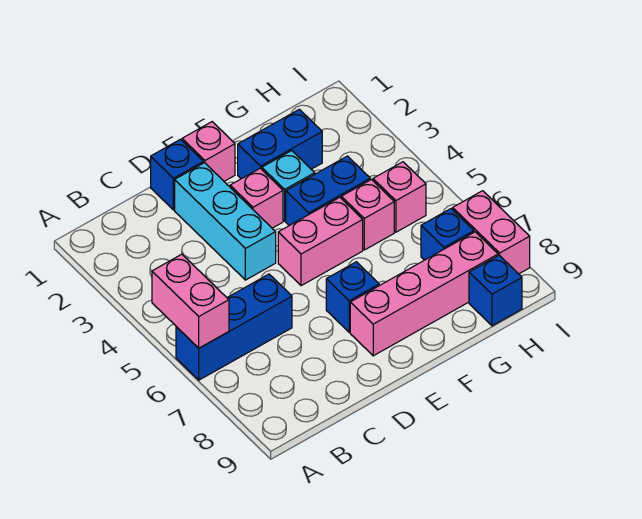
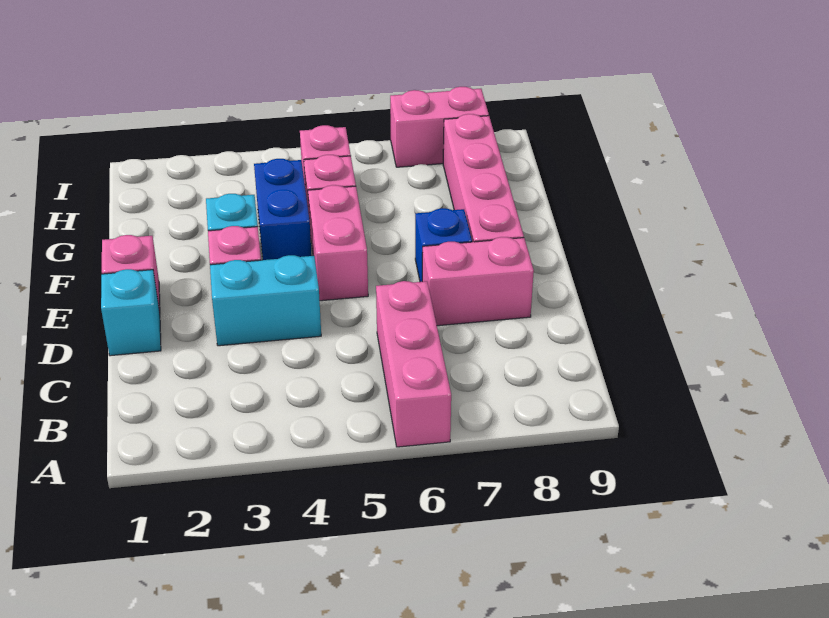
pink 1x2 brick [152,254,229,348] -> pink 1x2 brick moved to [422,237,534,326]
blue 1x3 brick [176,274,292,380] -> pink 1x3 brick [376,281,451,447]
blue 1x1 brick [151,139,203,210] -> cyan 1x1 brick [101,269,161,356]
cyan 1x3 brick [175,163,276,280] -> cyan 1x2 brick [210,255,321,346]
blue 1x2 brick [238,109,322,179] -> none
blue 1x1 brick [421,209,474,260] -> none
blue 1x1 brick [469,255,522,326] -> none

